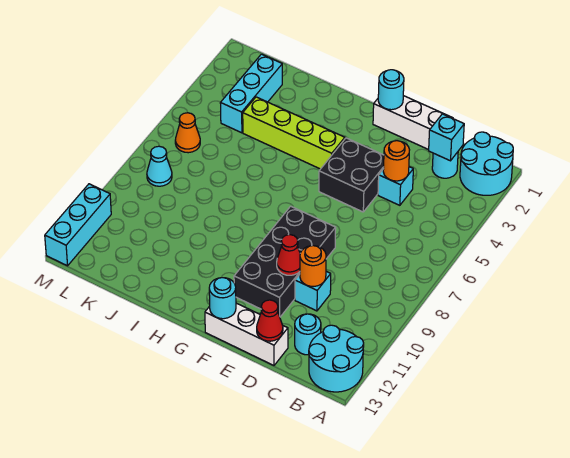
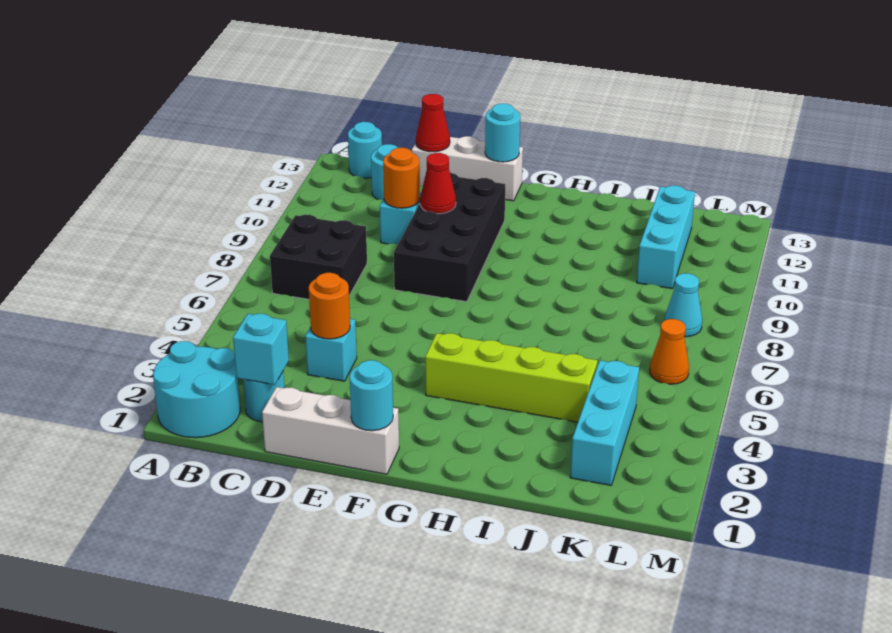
cyan 2x2 round brick [309,325,364,392] -> cyan 1x1 round brick [348,122,382,178]
black 2x2 brick [319,138,384,212] -> black 2x2 brick moved to [270,215,367,299]
cyan 1x3 brick [45,184,111,266] -> cyan 1x3 brick moved to [637,186,695,289]

